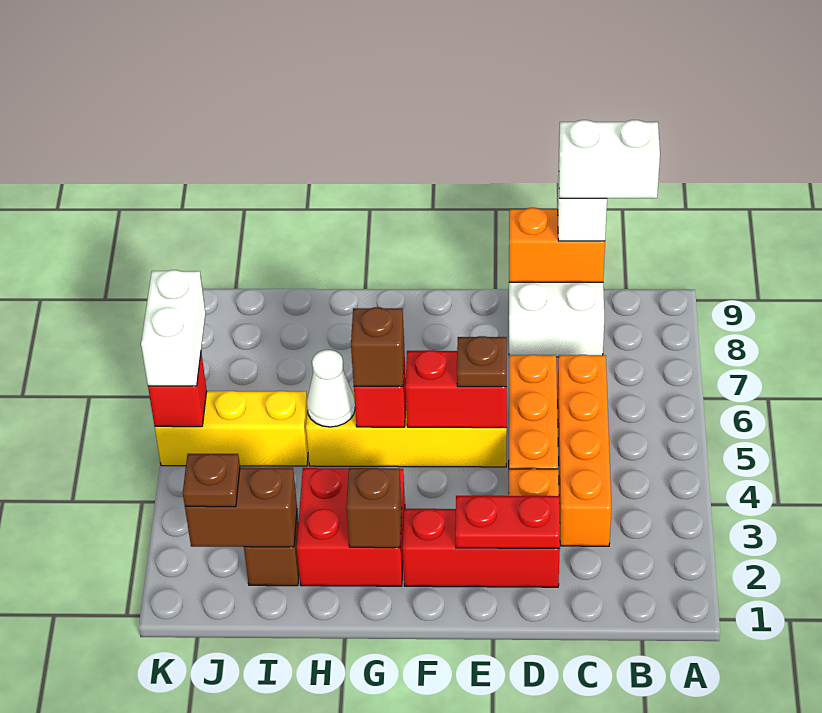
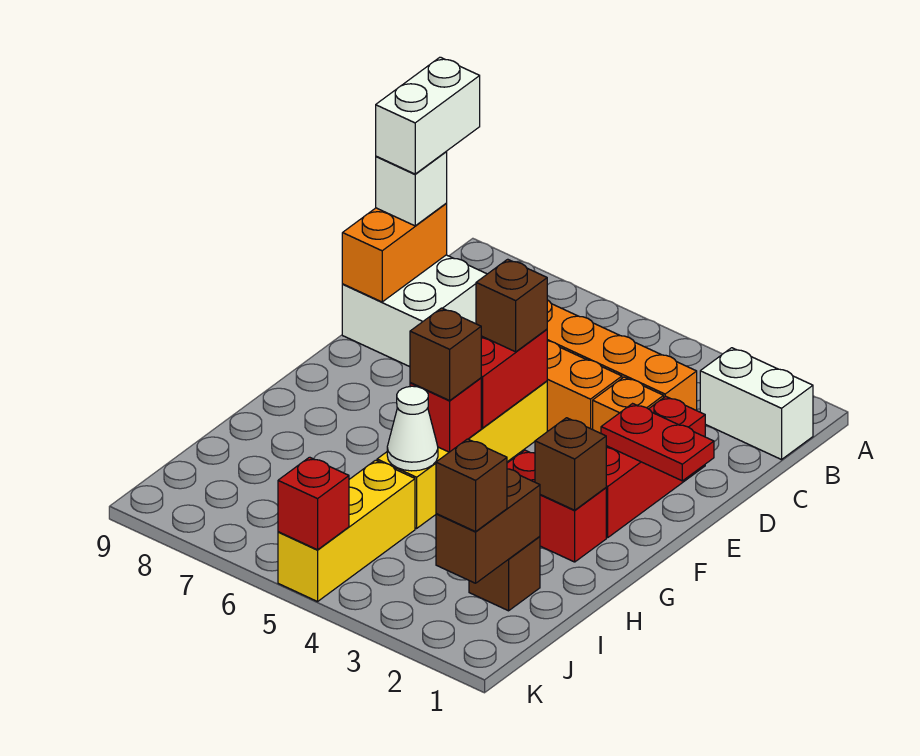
red 1x2 plate [455,496,560,548] -> red 1x2 plate turned to [601,404,714,481]
brown 1x1 plate [457,336,507,387] -> brown 1x1 brick [476,259,547,352]
red 2x2 brick [297,468,405,586] -> red 1x2 brick [507,450,606,562]
brown 1x1 plate [183,454,240,507] -> brown 1x1 brick [436,439,507,532]
white 1x2 brick [141,270,206,386] -> white 1x2 brick moved to [700,348,813,460]

